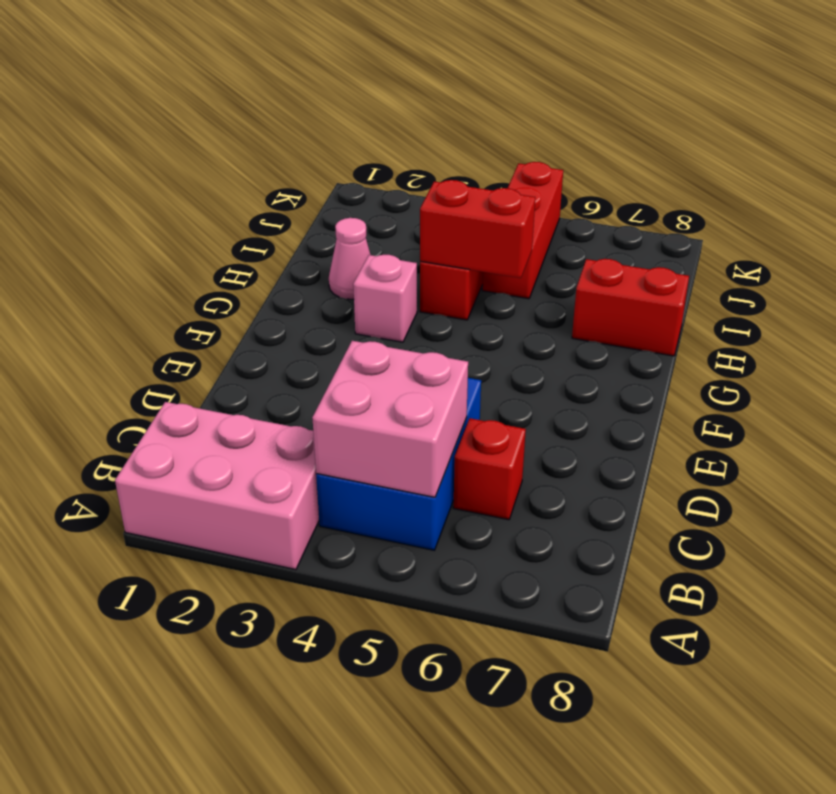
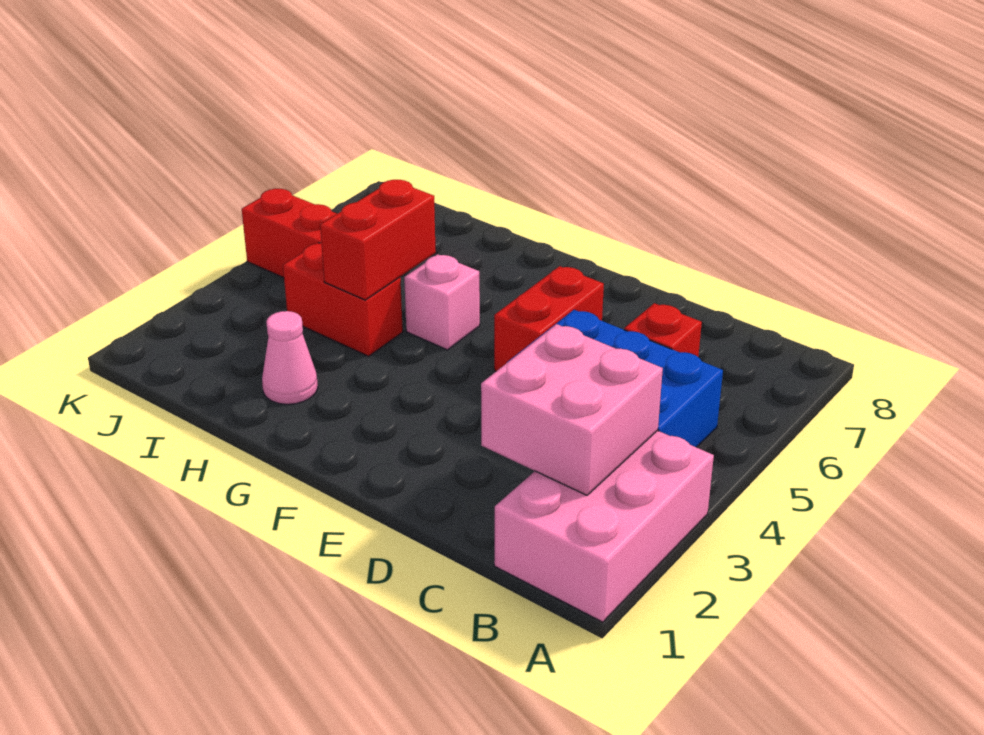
pink 2x2 brick [312,341,468,497] -> pink 2x2 brick moved to [481,324,663,495]
pink 1x1 brick [353,255,417,342] -> pink 1x1 brick moved to [404,254,480,350]
red 1x2 brick [572,259,689,356] -> red 1x2 brick moved to [494,266,604,371]

